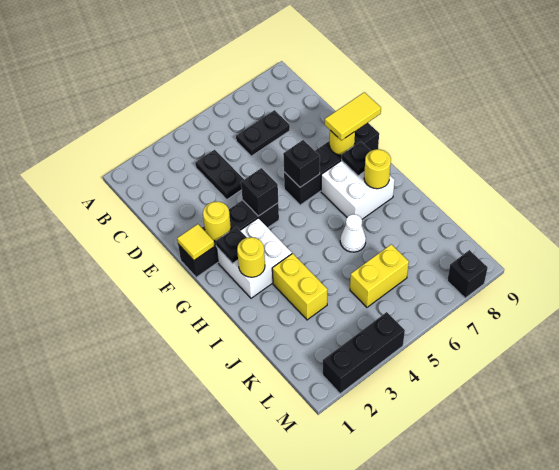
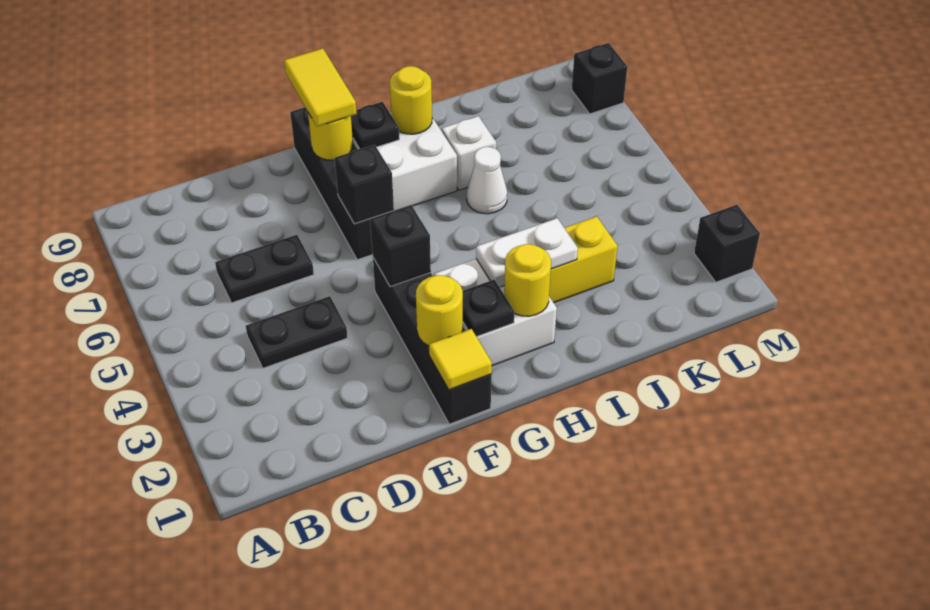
black 1x2 plate [236,110,290,156] -> black 1x2 plate turned to [215,235,314,303]
none -> white 1x2 plate [476,218,578,287]
none -> white 1x1 brick [442,116,496,190]
yellow 1x2 brick [350,244,409,307] -> none
black 1x3 brick [323,312,405,394] -> black 1x1 brick [694,205,760,282]

